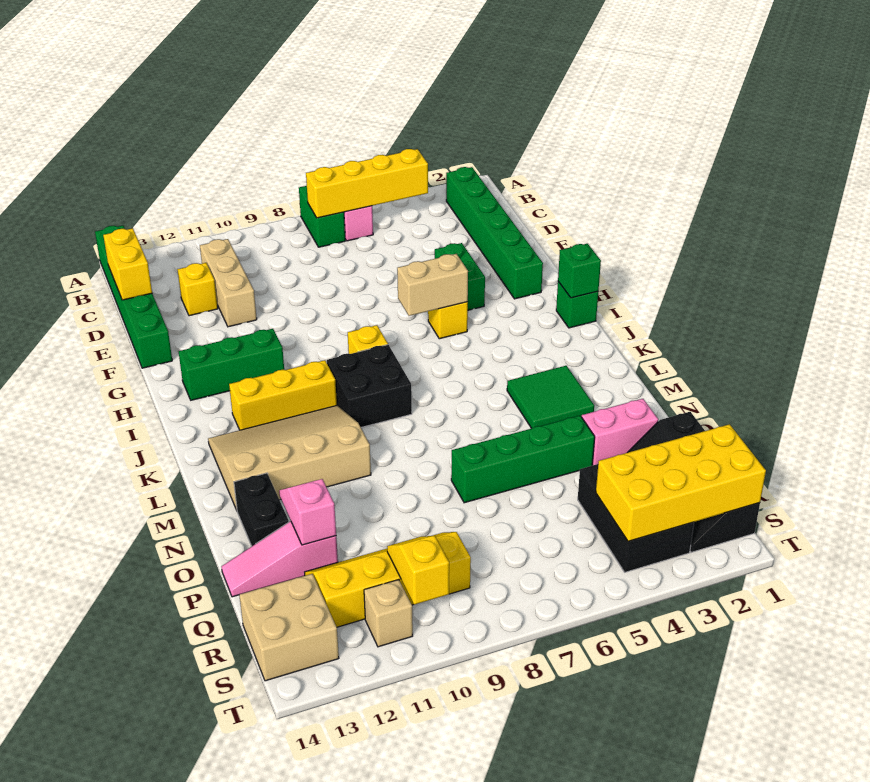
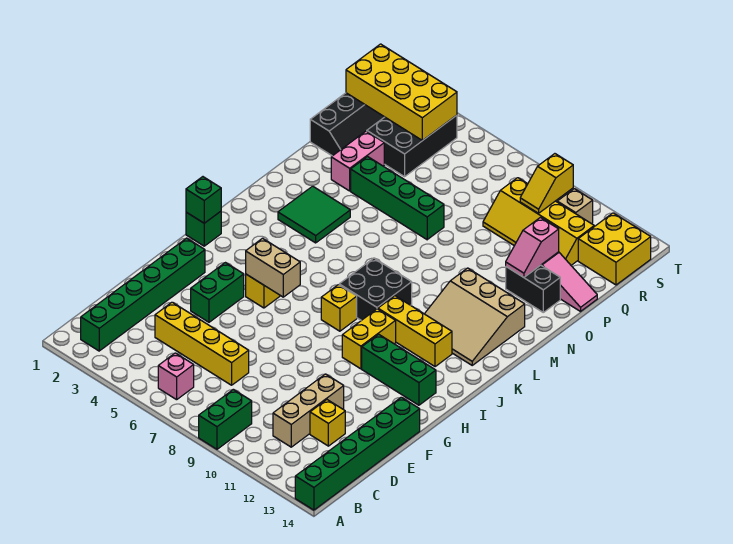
green 1x2 brick [299,186,345,247] -> green 1x2 brick moved to [199,389,252,449]
yellow 1x4 brick [306,149,428,218] -> yellow 1x4 brick moved to [155,302,249,385]
yellow 1x2 brick [103,228,152,300] -> yellow 1x2 brick moved to [342,309,396,369]
tan 3x4 slope [208,405,371,510] -> tan 3x3 slope [425,268,525,365]
black 1x2 brick [234,473,289,546] -> black 1x2 brick turned to [506,265,560,312]
pink 1x2 brick [582,399,658,465] -> pink 1x2 brick turned to [331,131,384,191]
tan 2x2 brick [239,574,339,681] -> yellow 2x2 brick [578,213,651,285]

